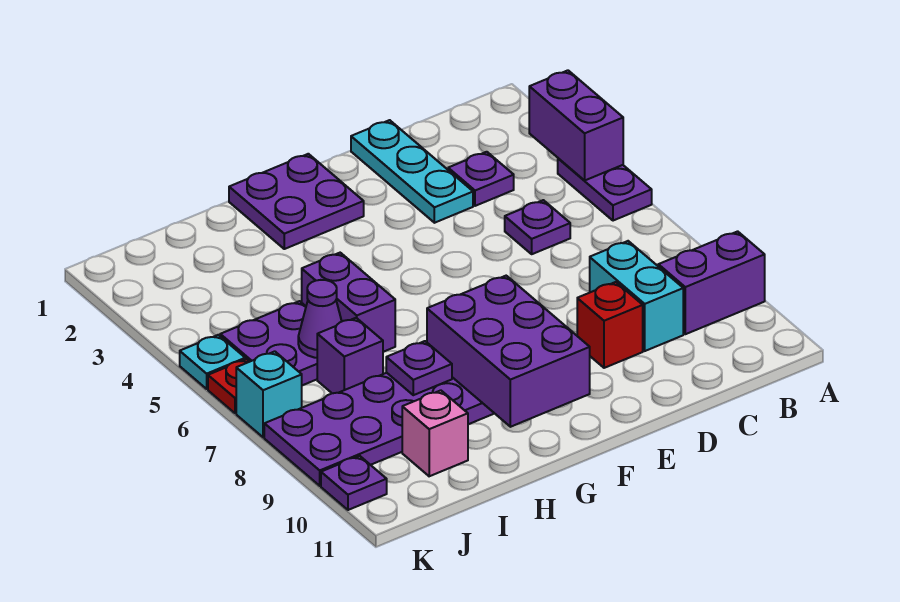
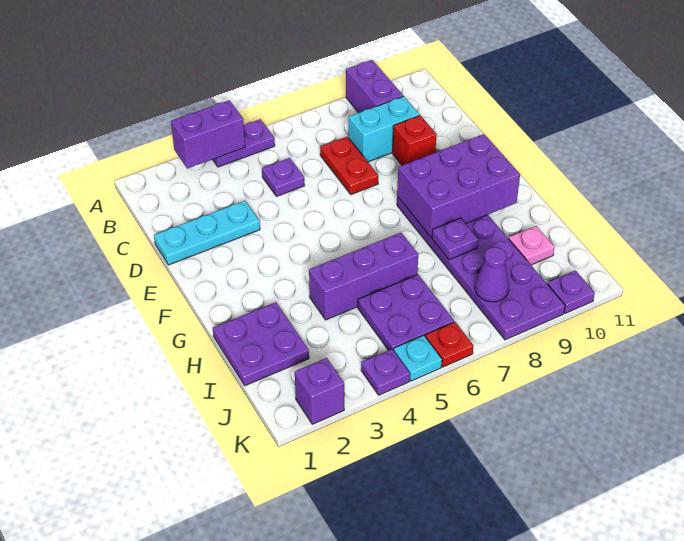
purple 1x1 plate [448,152,514,206] -> purple 1x1 plate moved to [361,349,410,395]
none -> red 1x2 plate [320,137,378,195]
purple 2x2 plate [229,154,364,249] -> purple 2x2 plate moved to [213,302,309,386]
purple 1x2 brick [302,253,395,352] -> purple 1x3 brick [309,233,418,320]
purple 1x1 cone [298,280,342,358] -> purple 1x1 cone moved to [475,247,509,302]
purple 1x1 brick [317,318,383,393] -> purple 1x1 brick moved to [295,358,344,424]
pink 1x1 brick [402,390,468,476] -> pink 1x1 plate [509,226,555,265]
cyan 1x1 brick [236,351,302,437] -> none

